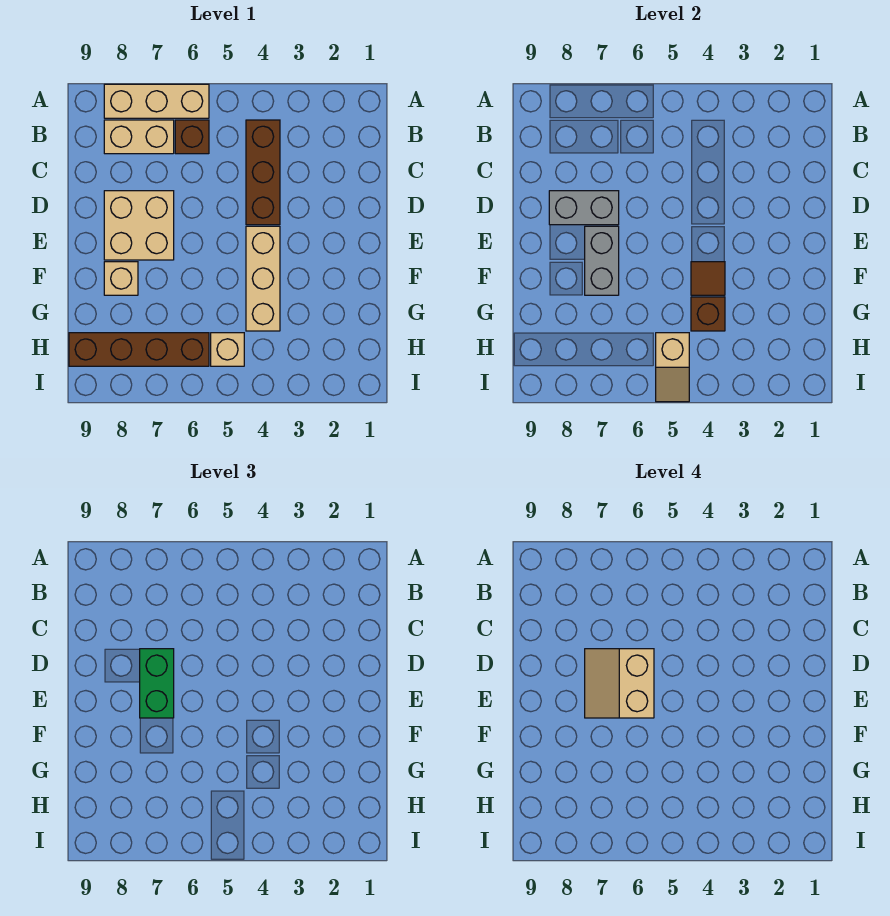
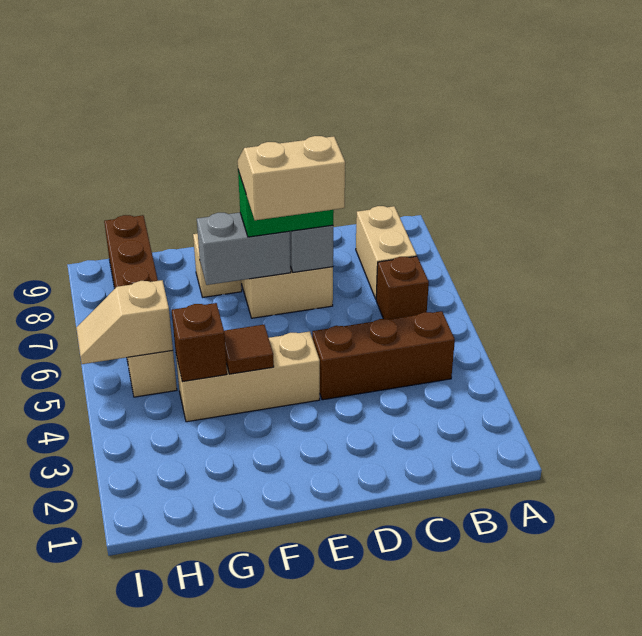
tan 1x3 brick [104,84,209,118] -> none

